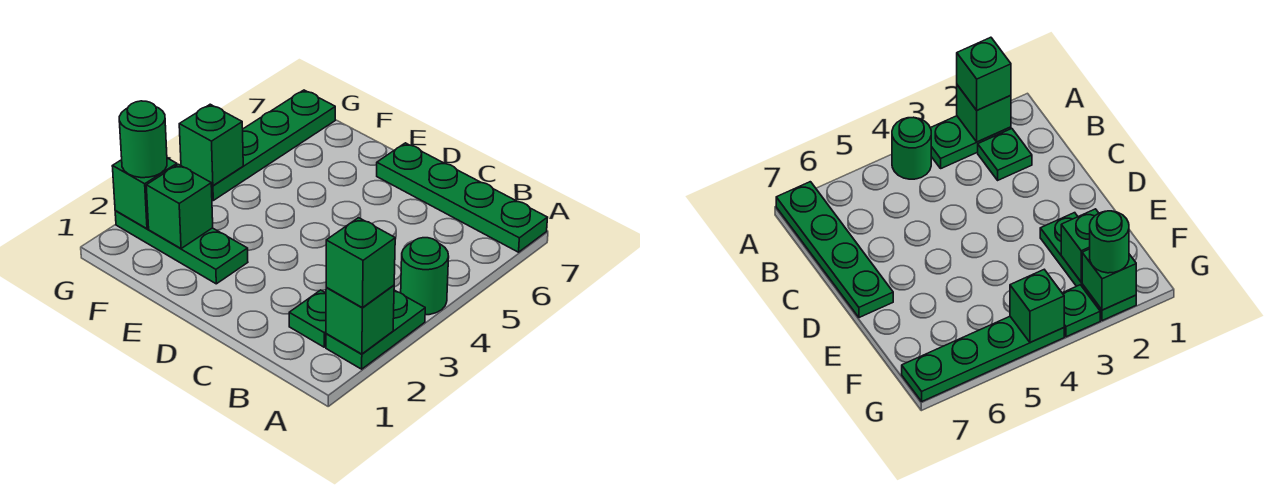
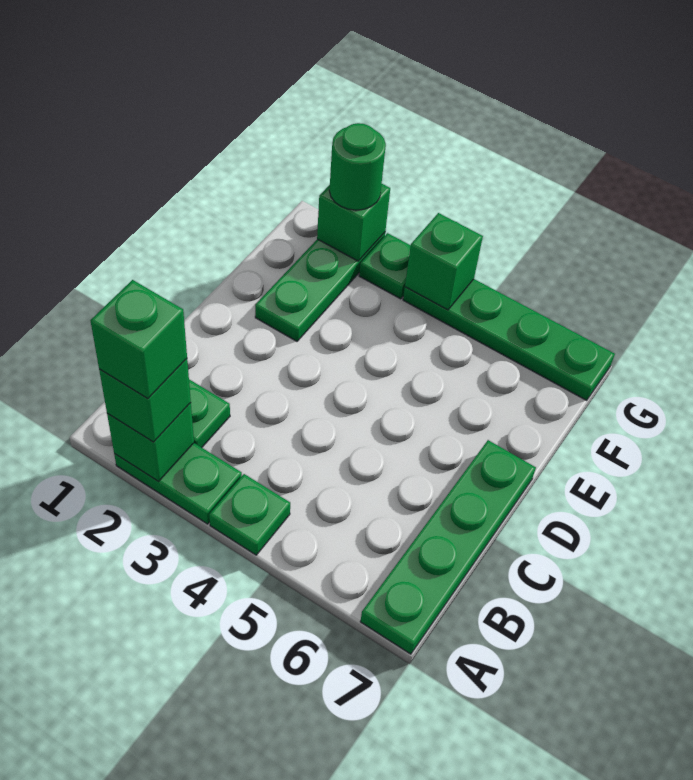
green 1x1 round brick [401,238,449,315] -> green 1x1 plate [209,474,290,555]
green 1x1 brick [146,164,213,249] -> green 1x1 brick moved to [90,280,187,399]

